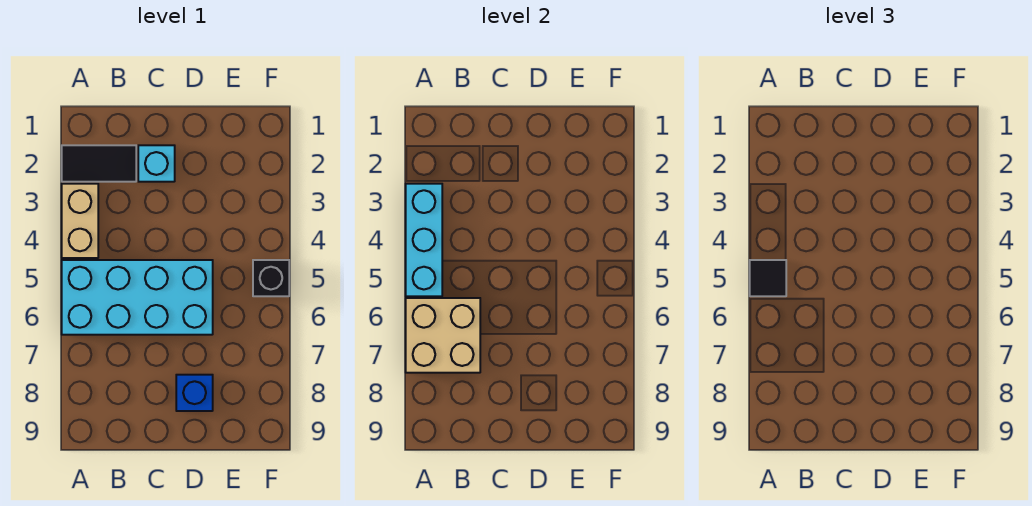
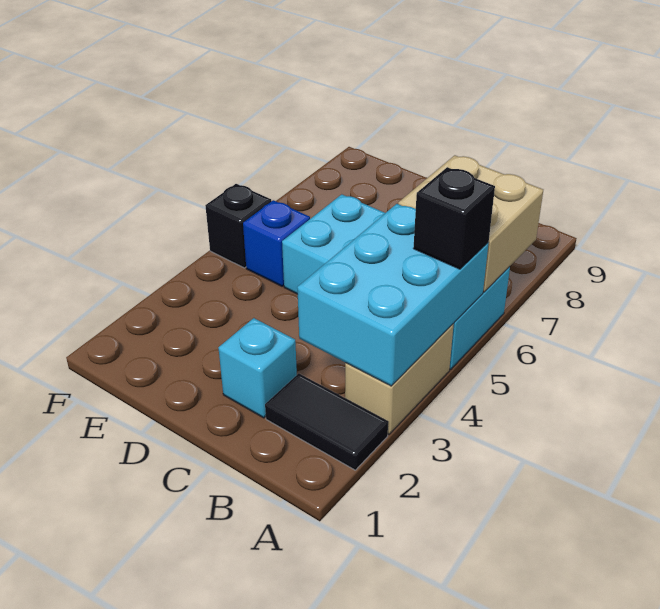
cyan 1x3 brick [406,184,442,296] -> cyan 2x3 brick [297,204,489,386]
black 1x1 tile [750,260,786,296] -> black 1x1 brick [413,167,495,269]
blue 1x1 brick [176,375,213,411] -> blue 1x1 brick moved to [243,200,310,286]

